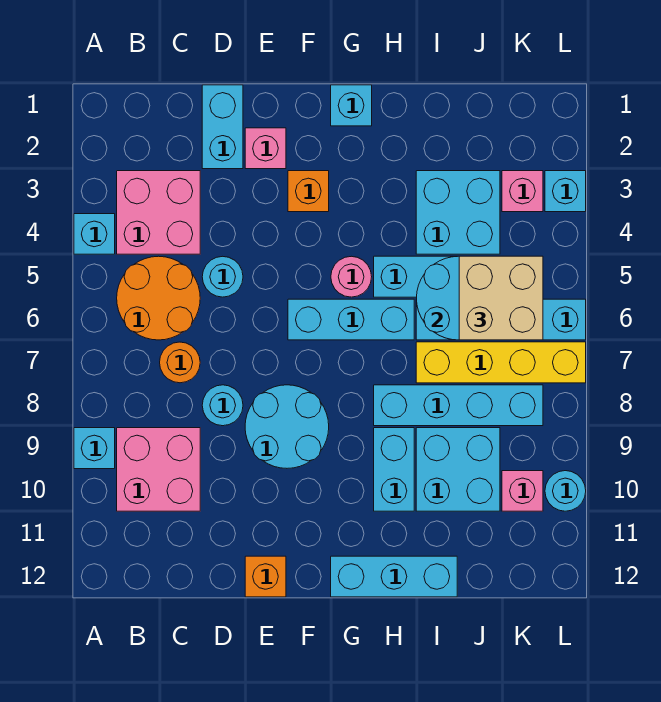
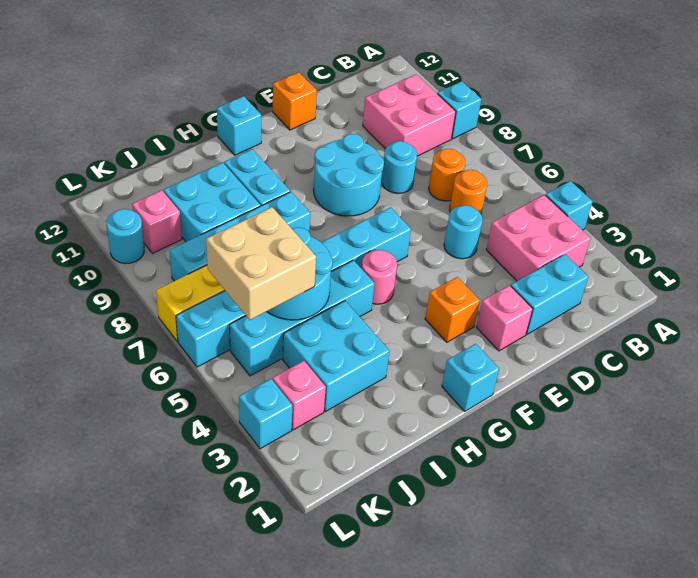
orange 2x2 round brick [117,256,200,340] -> orange 1x1 round brick [450,170,487,214]
cyan 1x2 brick [202,85,243,169] -> cyan 1x2 brick turned to [511,254,588,334]
cyan 1x3 brick [331,556,457,597] -> cyan 1x1 brick [217,96,261,155]

